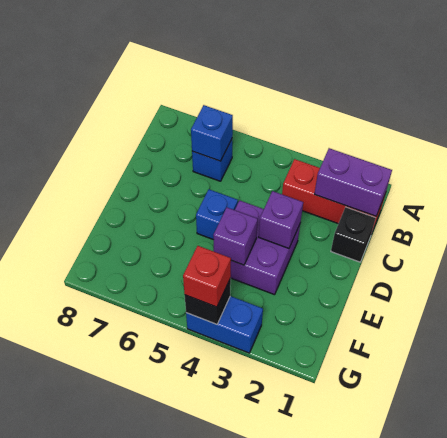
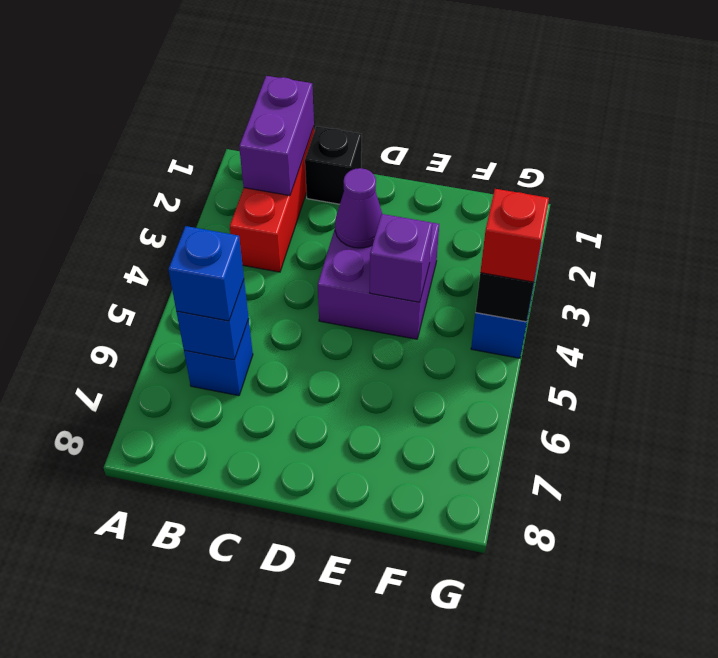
purple 1x1 brick [259,191,303,248] -> purple 1x1 cone [335,168,382,248]
blue 1x1 brick [196,189,238,240] -> blue 1x1 brick moved to [168,226,244,321]

